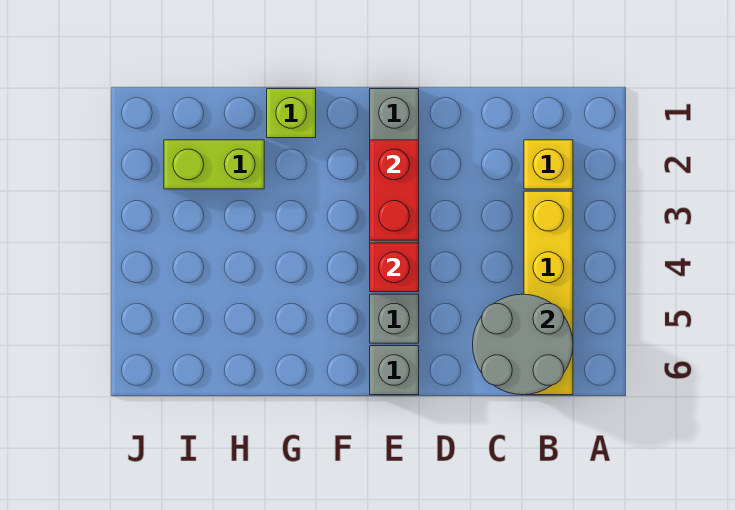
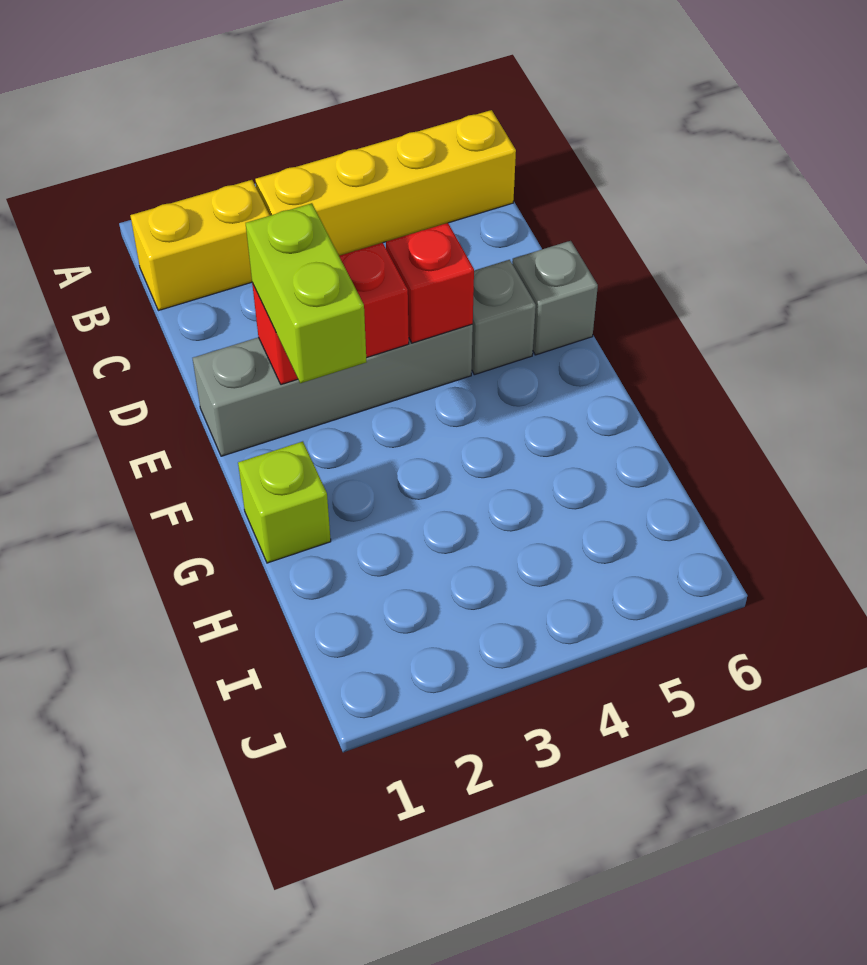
yellow 1x1 brick [524,140,573,189] -> yellow 1x2 brick [130,180,270,311]
grey 2x2 round brick [473,294,573,395] -> none
lime 1x2 brick [164,140,264,189] -> lime 1x2 brick moved to [246,203,366,383]

